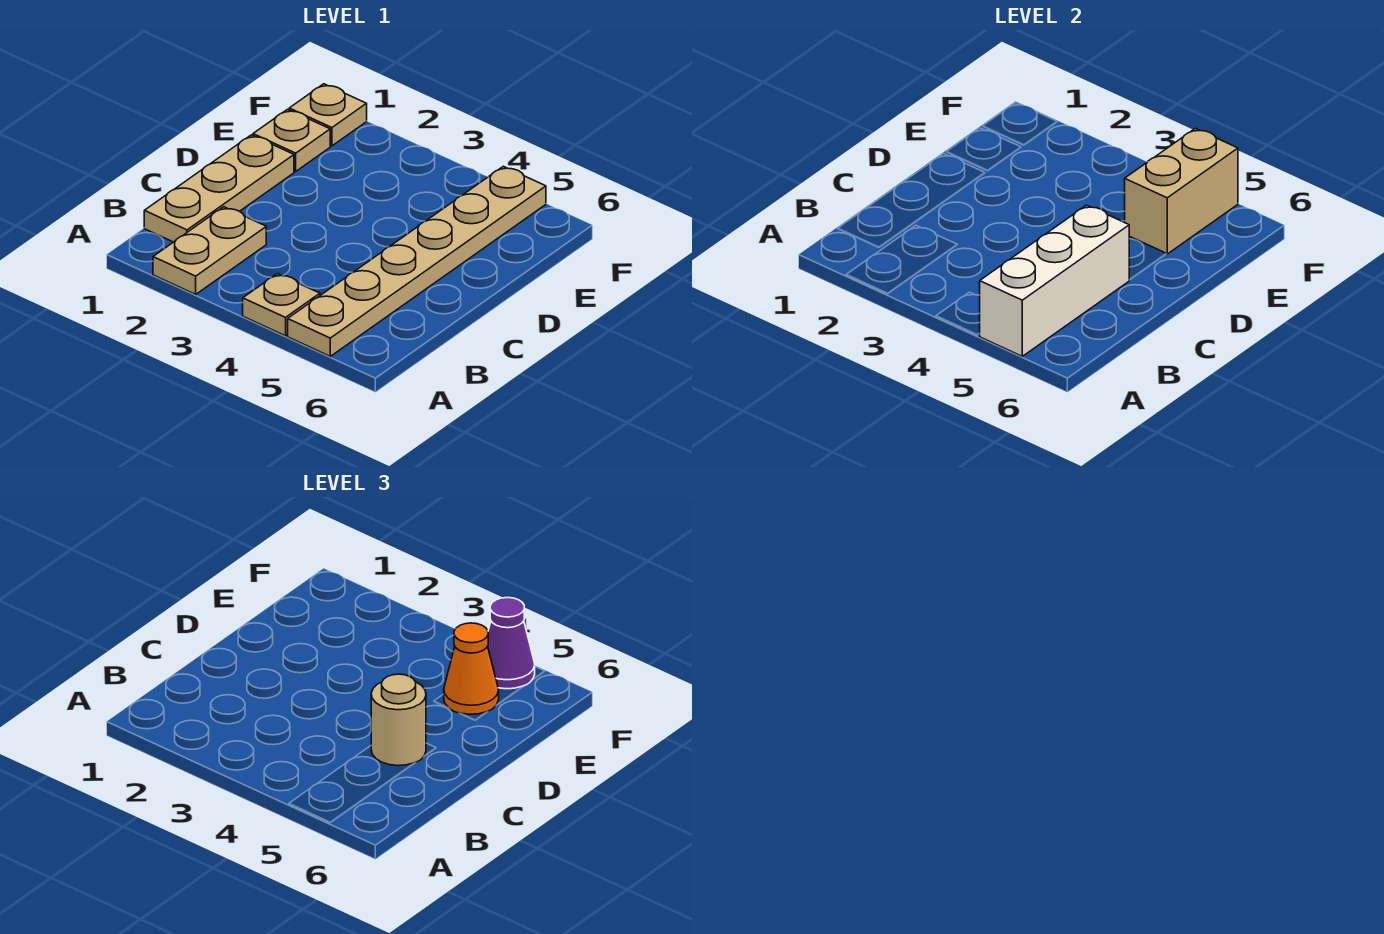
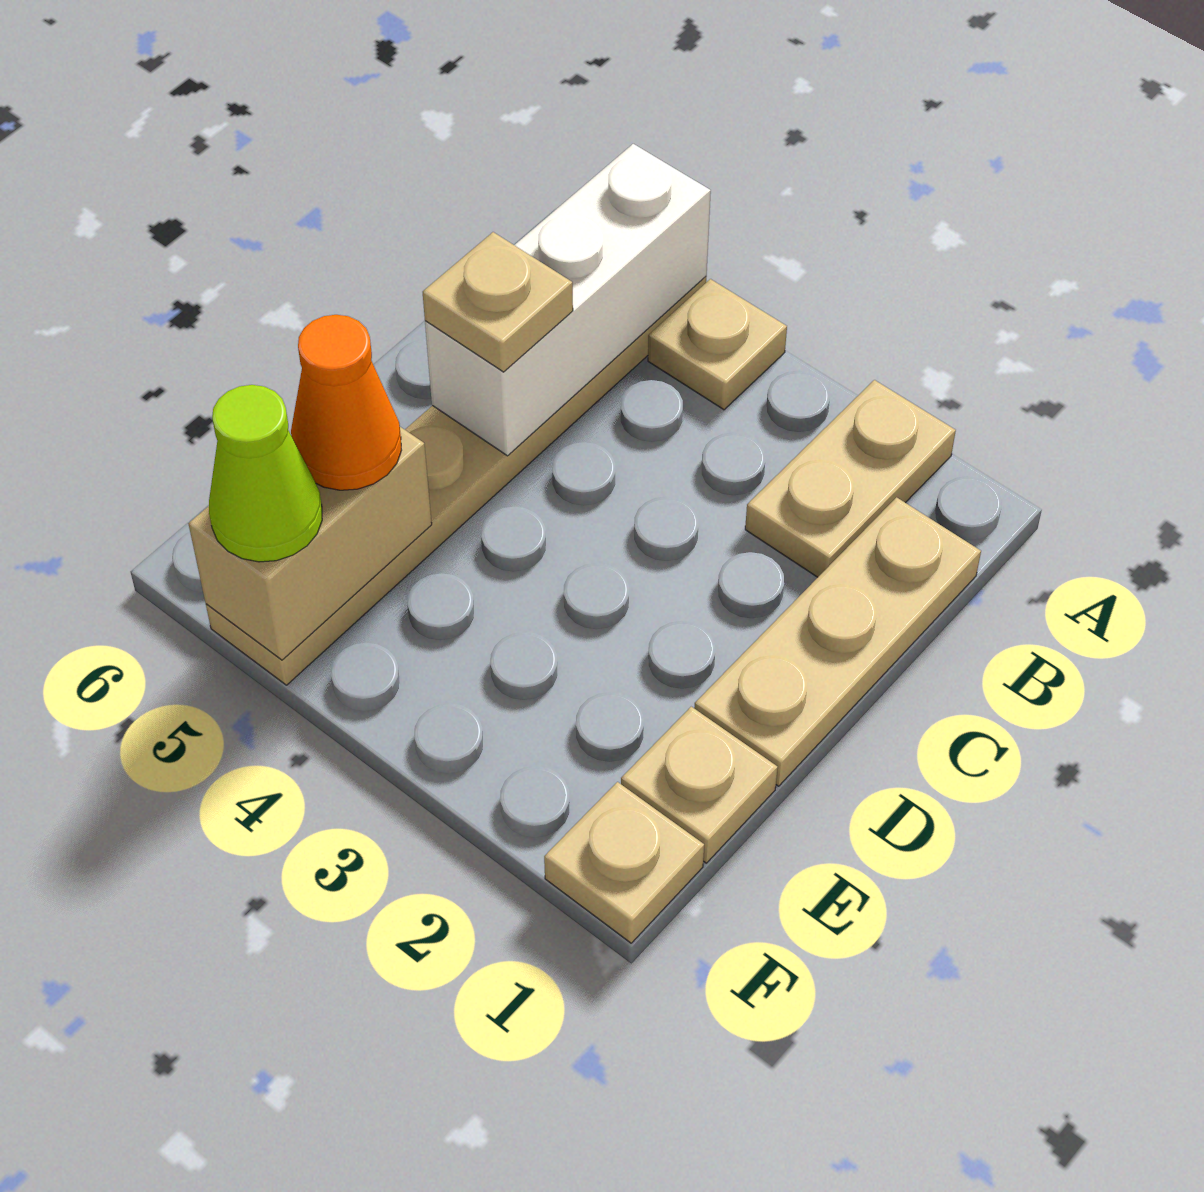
tan 1x1 round brick [371,674,426,766] -> tan 1x1 plate [423,232,573,372]
purple 1x1 cone [488,598,535,689] -> lime 1x1 cone [209,385,322,562]

